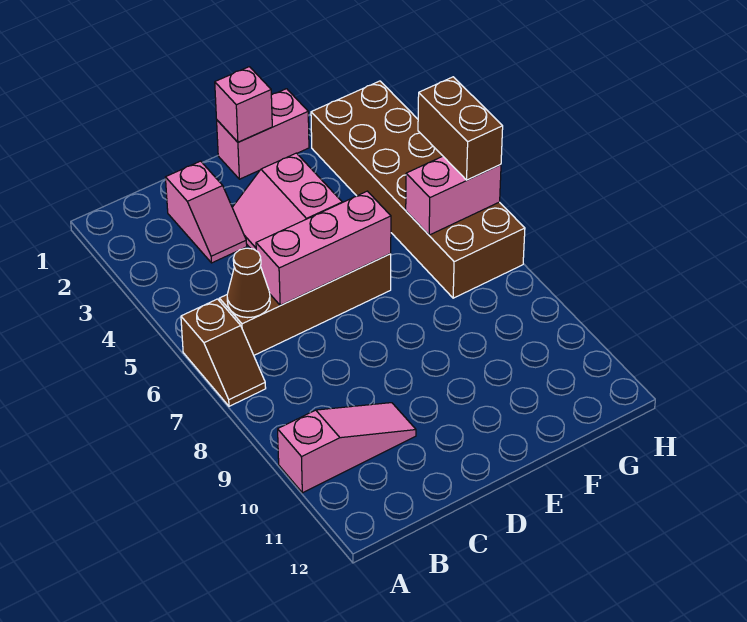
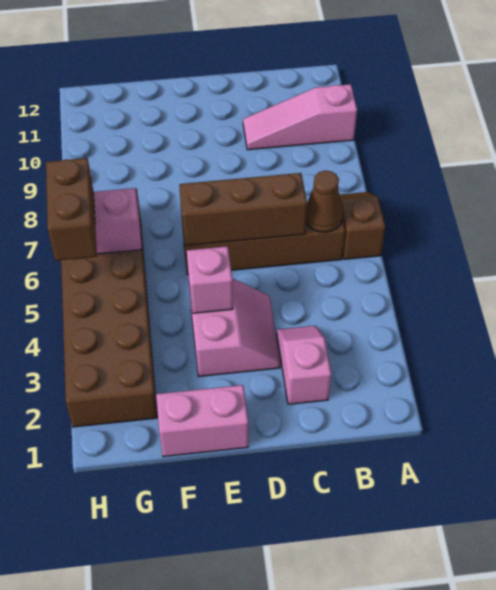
pink 1x3 brick [256,191,391,305] -> brown 1x3 brick [179,173,307,246]
pink 1x1 brick [215,67,272,142] -> pink 1x1 brick moved to [187,246,233,313]

